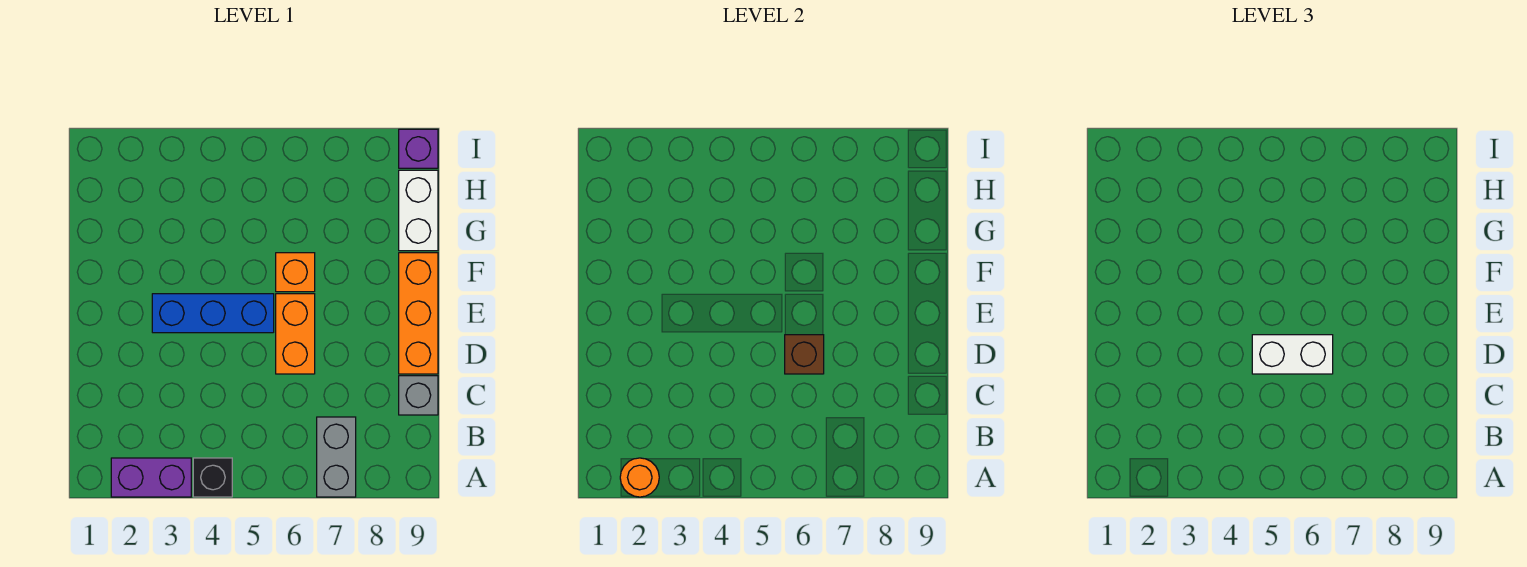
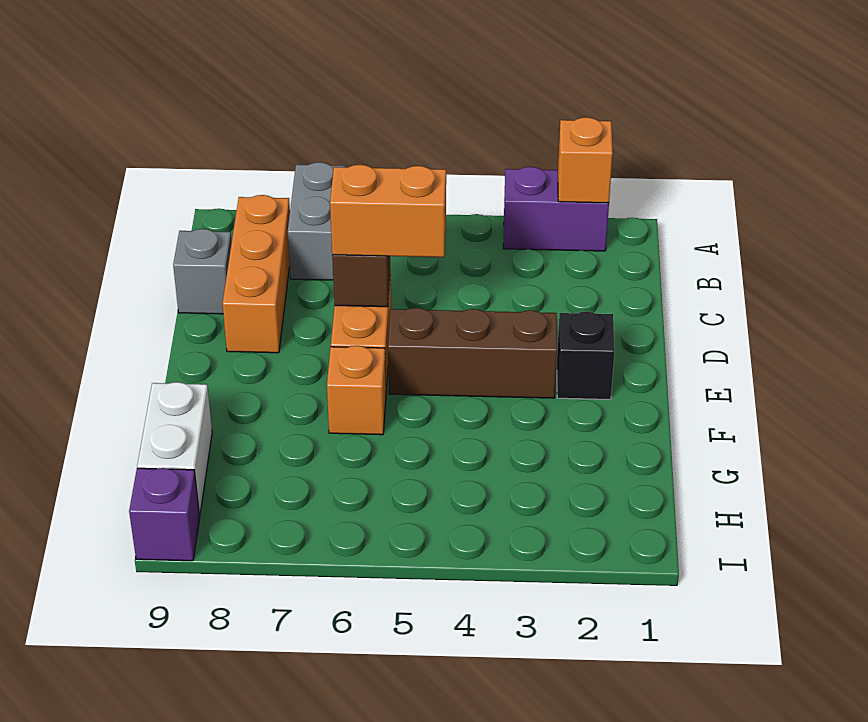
orange 1x1 round brick [620,458,659,497] -> orange 1x1 brick [558,117,613,203]
black 1x1 brick [193,458,232,497] -> black 1x1 brick moved to [557,312,615,399]
white 1x2 brick [1252,335,1333,374] -> orange 1x2 brick [330,165,446,257]
orange 1x3 brick [399,253,438,374] -> orange 1x3 brick moved to [222,195,290,353]
blue 1x3 brick [152,294,274,333] -> brown 1x3 brick [388,308,557,398]

